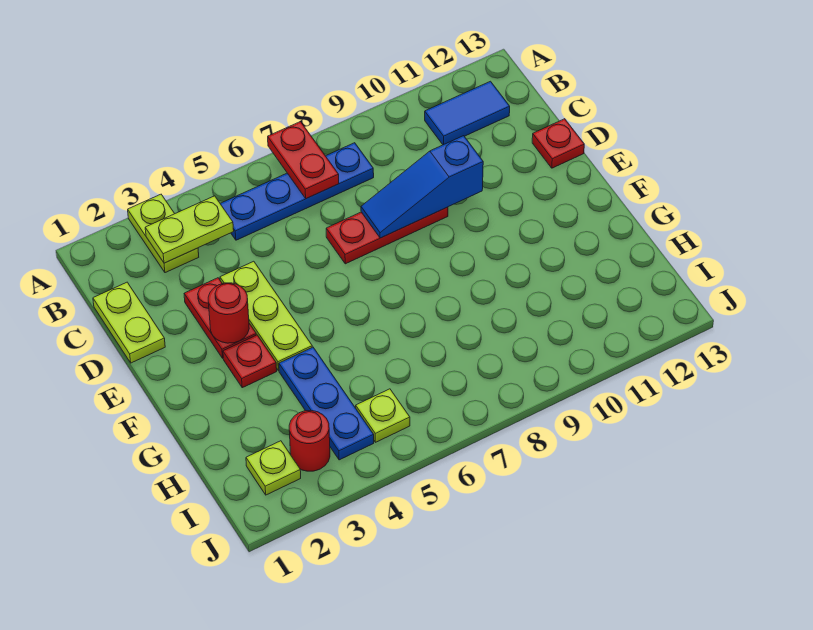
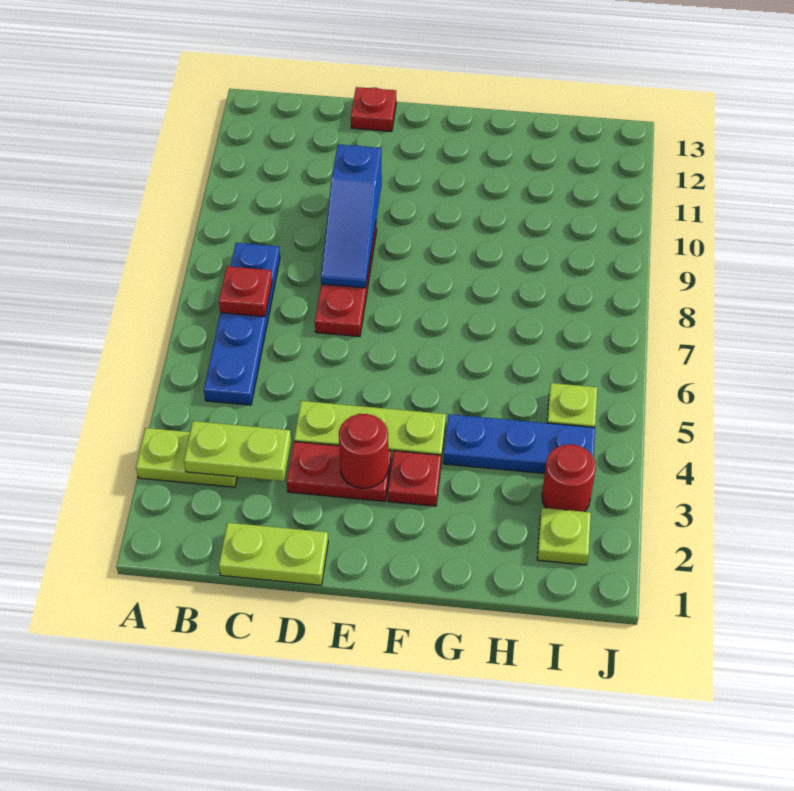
red 1x2 plate [268,122,339,199] -> red 1x1 plate [219,266,272,317]
lime 1x2 plate [145,196,234,263] -> lime 1x2 plate turned to [184,421,291,481]
blue 1x2 tile [425,81,510,145] -> none

